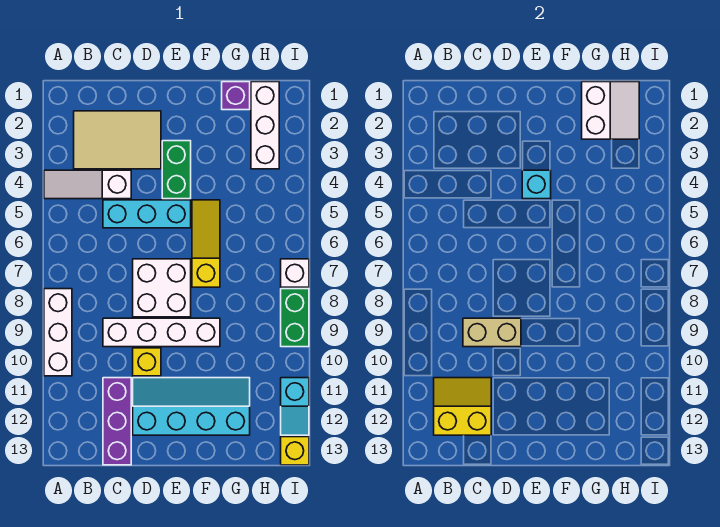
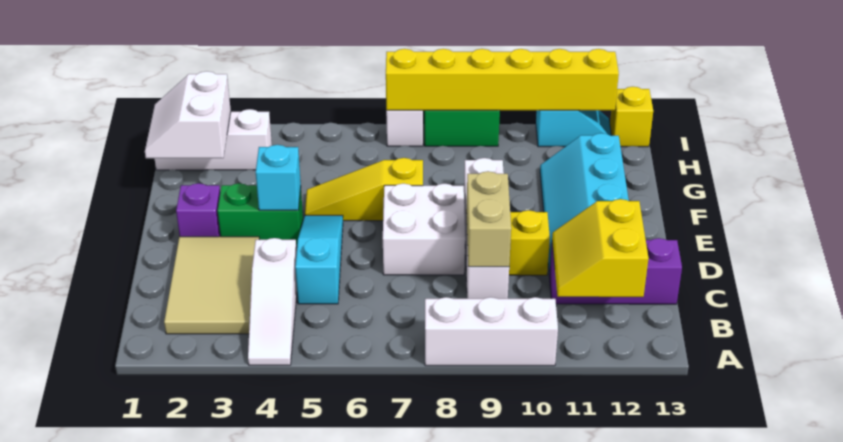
cyan 1x3 brick [103,200,191,228] -> cyan 1x3 slope [295,215,343,304]
purple 1x1 brick [222,82,250,110] -> purple 1x1 brick moved to [176,183,220,237]
white 2x2 slope [582,82,639,139] -> white 2x2 slope turned to [145,71,231,158]
none -> yellow 1x6 brick [386,49,619,111]

